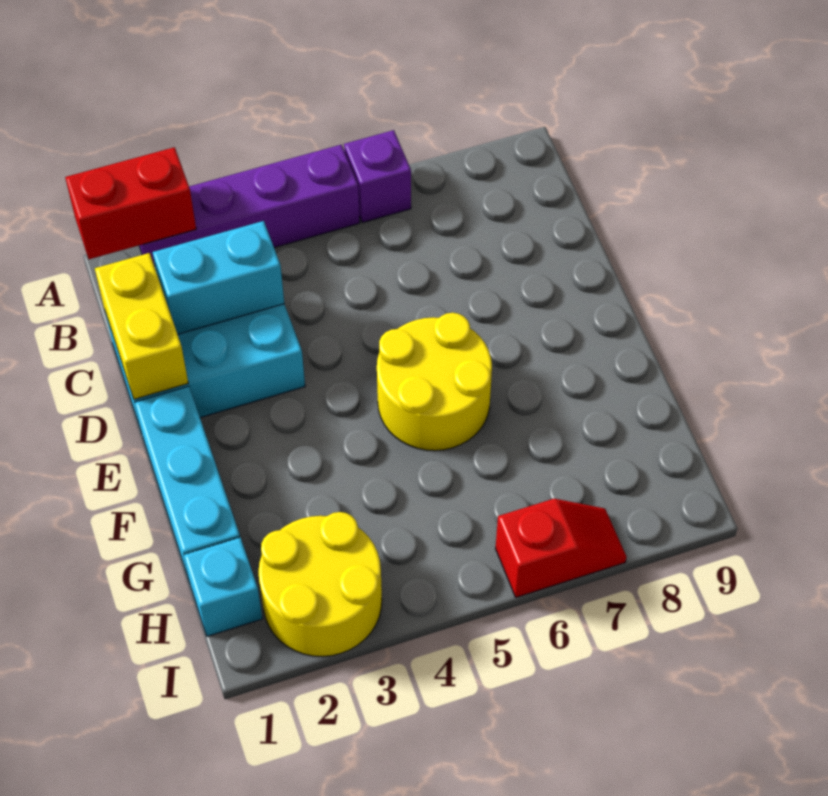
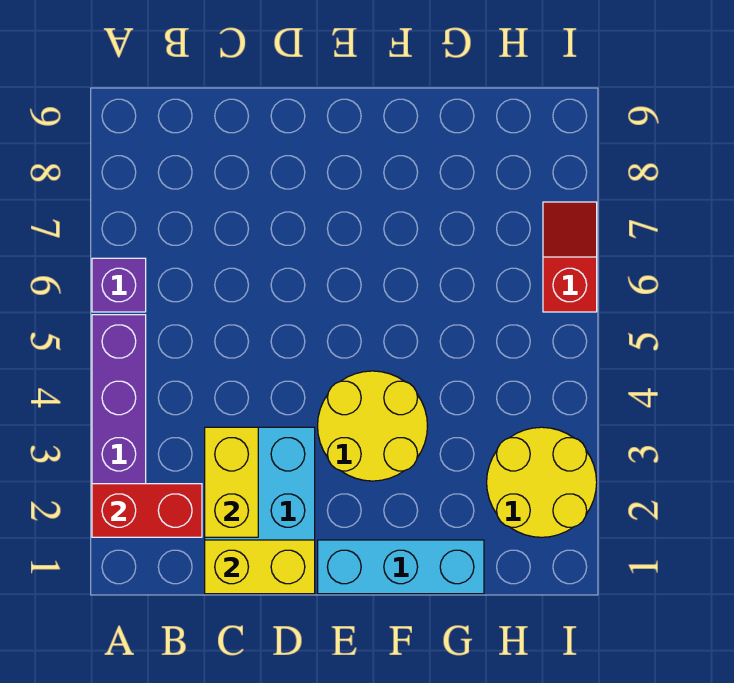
red 1x2 brick [65,147,196,259] -> red 1x2 brick turned to [92,484,202,537]
cyan 1x2 brick [153,221,284,334] -> yellow 1x2 brick [205,427,258,537]
yellow 2x2 round brick [377,313,492,451] -> yellow 2x2 round brick moved to [318,371,427,481]
cyan 1x1 brick [184,538,263,636] -> none

